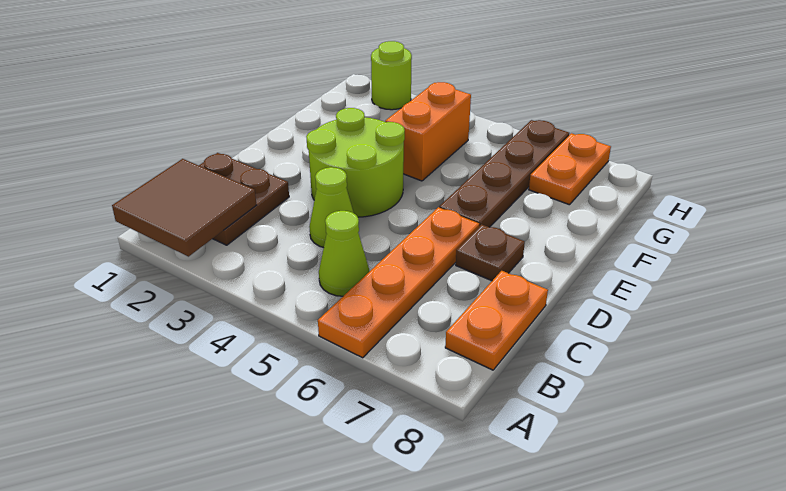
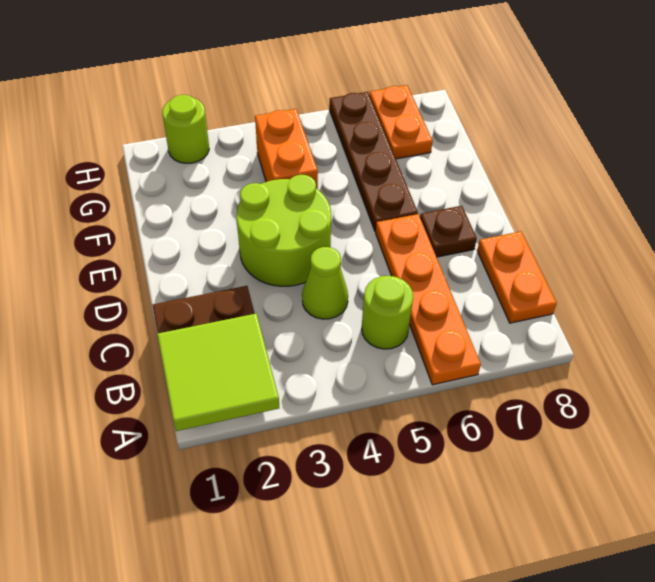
brown 2x2 tile [112,159,256,257] -> lime 2x2 tile [157,314,279,431]
lime 1x1 cone [319,211,370,296] -> lime 1x1 round brick [362,276,413,349]

